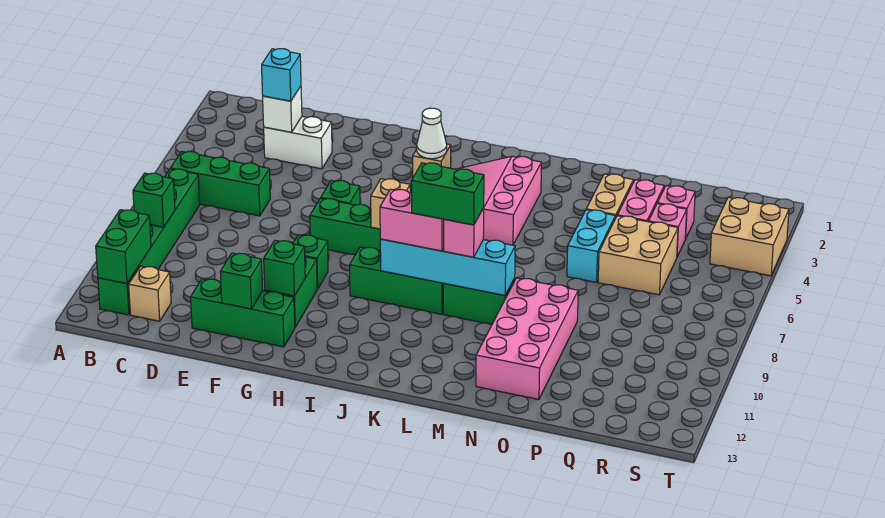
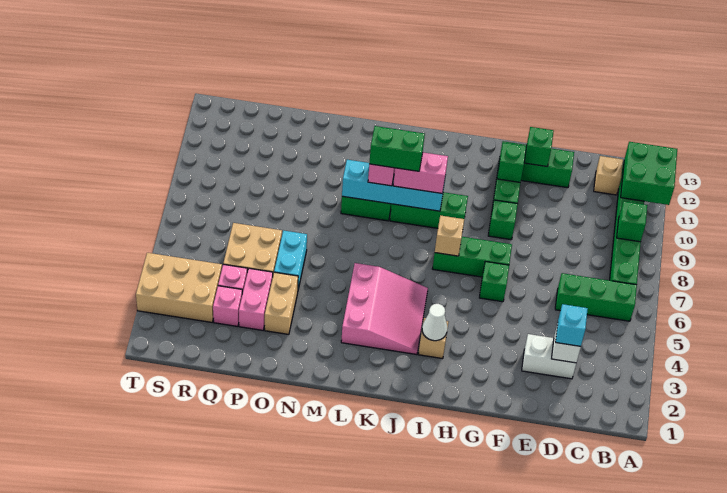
green 1x2 brick [96,210,151,284] -> green 2x2 brick [621,142,677,205]
pink 2x4 brick [476,278,578,399] -> none
tan 2x2 brick [710,198,789,276] -> tan 2x3 brick [136,253,222,322]

